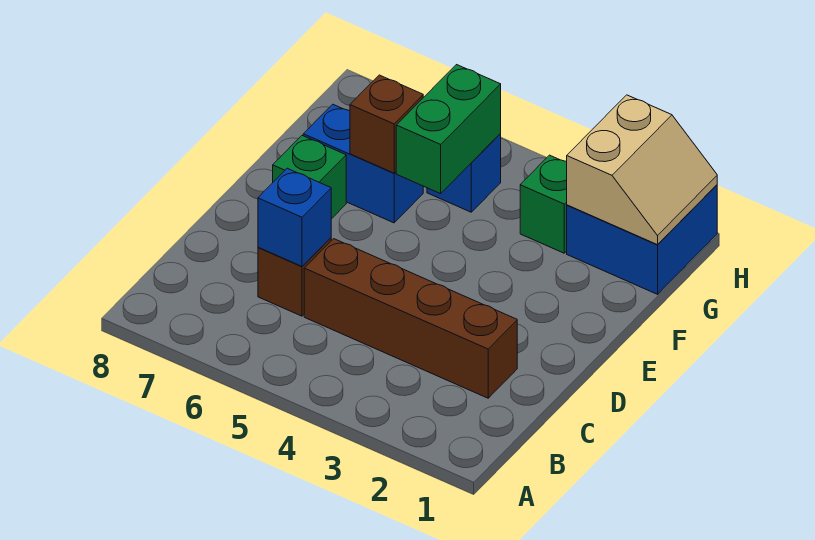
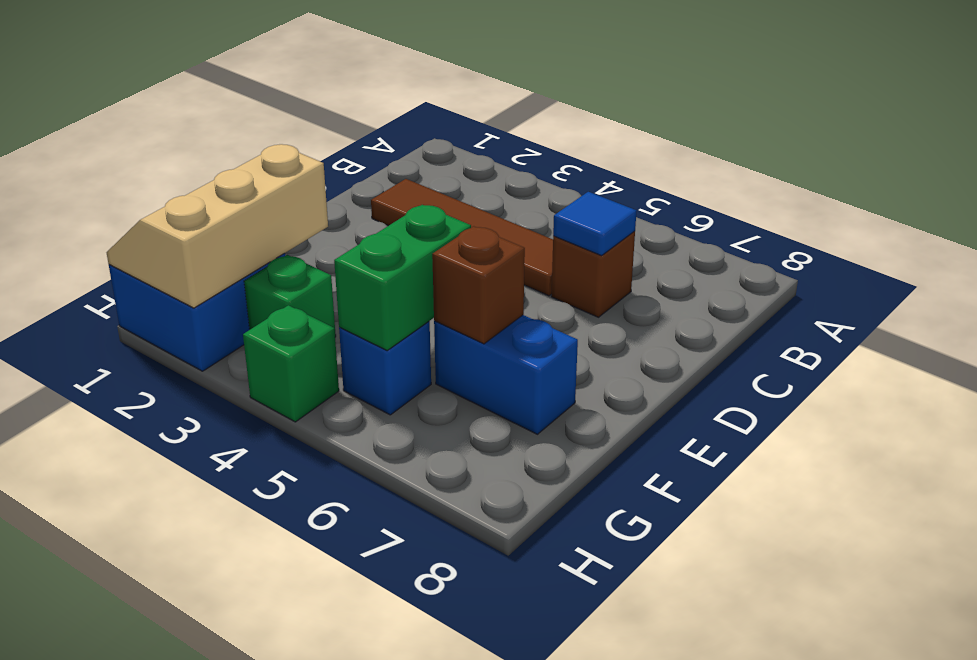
brown 1x4 brick [304,239,517,398] -> brown 1x4 tile [371,179,553,296]
blue 1x1 brick [258,168,331,266] -> blue 1x1 tile [553,192,636,256]
green 1x1 brick [273,136,346,219] -> green 1x1 brick moved to [243,305,339,422]
tan 2x2 slope [567,95,717,245] -> tan 2x3 slope [107,144,328,308]

